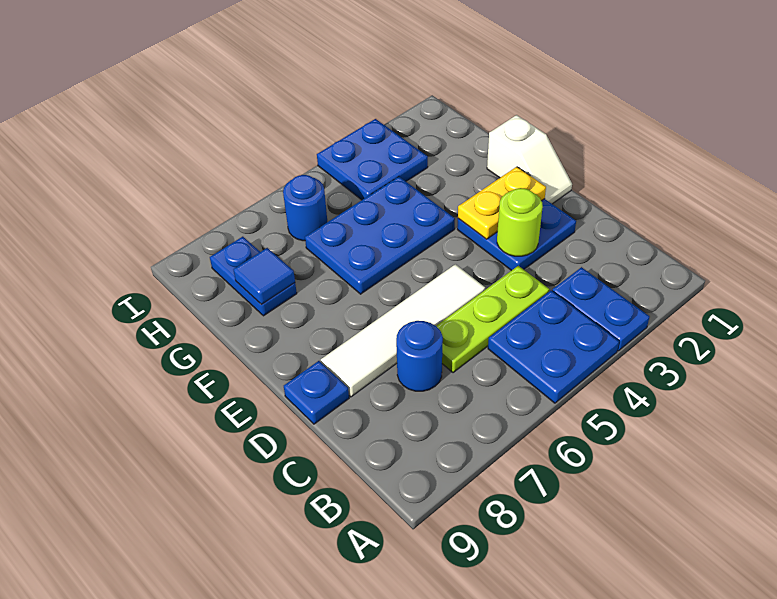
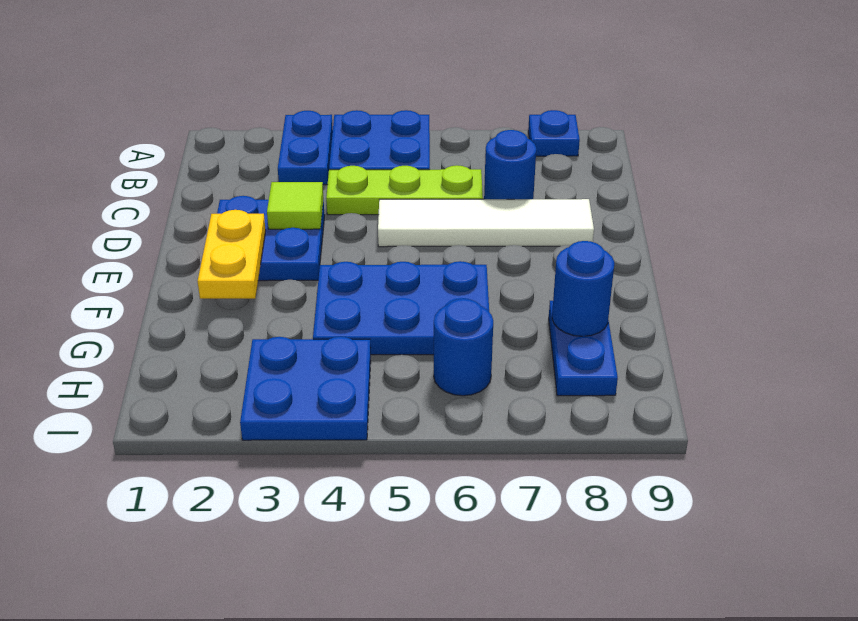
lime 1x1 round brick [497,188,543,256] -> lime 1x1 tile [267,182,324,229]
blue 1x1 plate [284,361,349,424] -> blue 1x1 plate moved to [528,110,580,156]
white 1x2 slope [487,115,572,204] -> none
yellow 1x2 plate [458,167,546,239] -> yellow 1x2 plate turned to [197,210,266,299]
blue 1x1 tile [233,248,295,305] -> blue 1x1 round brick [552,241,614,336]

